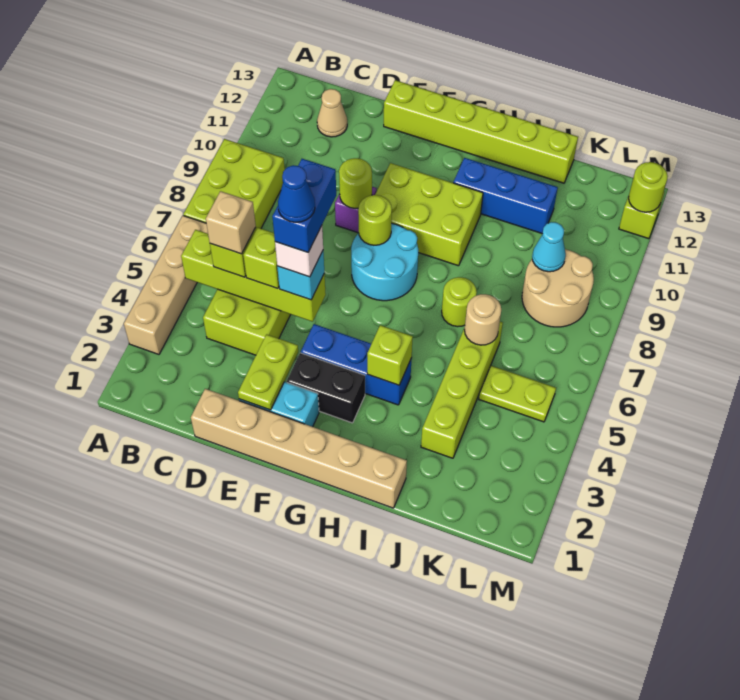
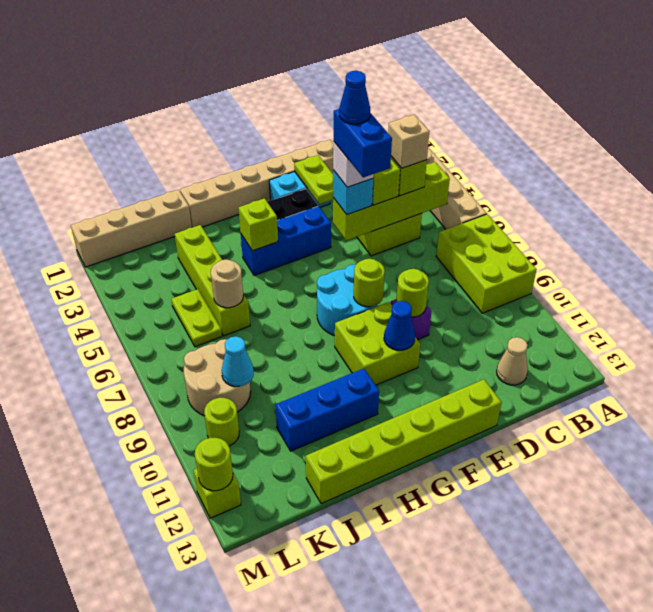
lime 2x3 brick [375,163,483,266] -> lime 2x2 brick [335,302,420,385]
none -> blue 1x1 cone [384,301,415,350]
lime 1x1 round brick [442,277,477,327] -> lime 1x1 round brick moved to [204,398,239,446]
none -> tan 1x4 brick [71,190,192,267]
lime 1x2 plate [479,366,556,422] -> lime 1x2 plate turned to [171,289,222,347]

